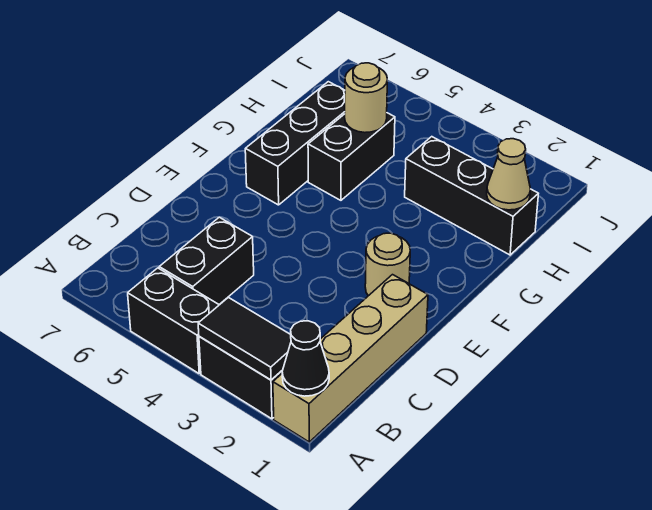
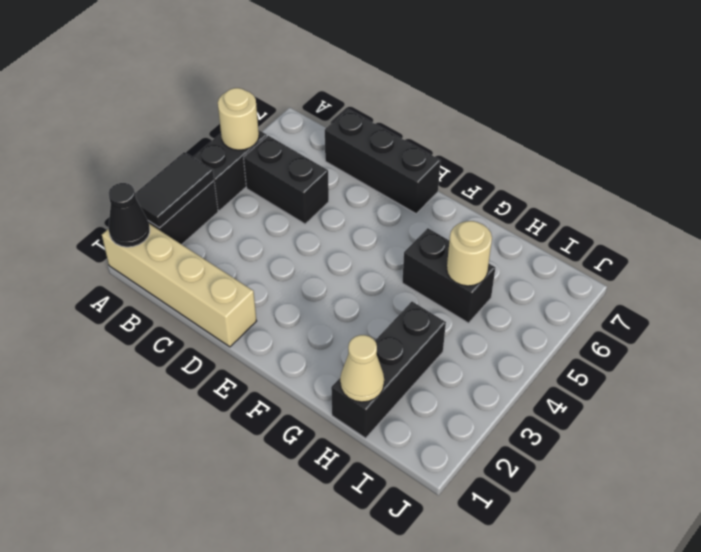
tan 1x1 round brick [365,233,410,296] -> tan 1x1 round brick moved to [218,88,259,150]
black 1x3 brick [245,82,345,205] -> black 1x3 brick moved to [325,109,441,214]

